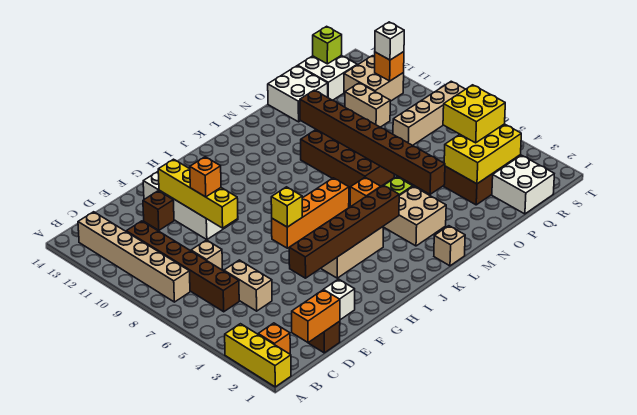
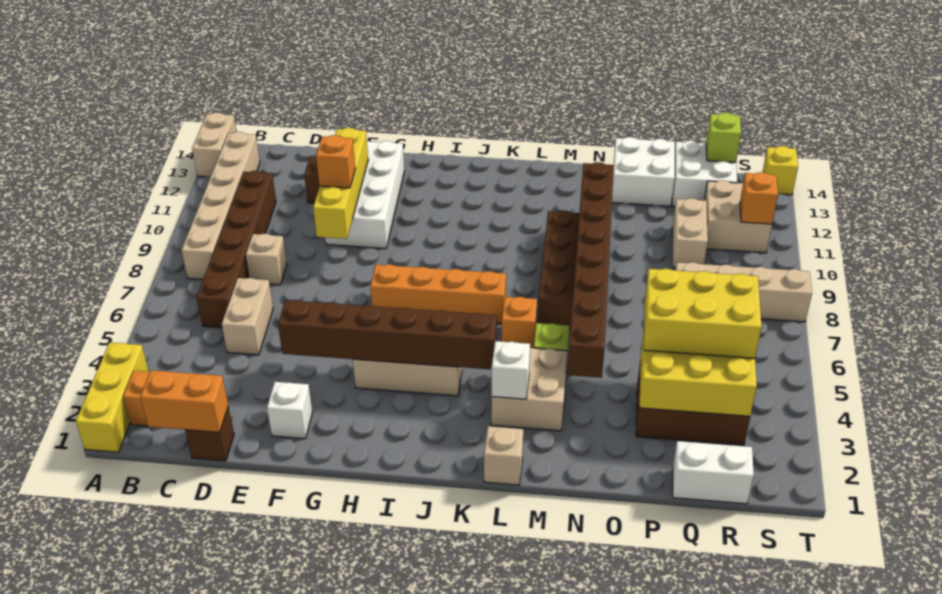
none -> tan 1x2 brick [192,113,237,177]
yellow 1x1 brick [271,187,302,227] -> yellow 1x1 brick moved to [763,146,798,195]
white 2x2 brick [492,155,554,214] -> white 1x2 brick [673,441,754,504]
yellow 2x2 brick [443,85,505,143] -> yellow 2x3 brick [644,269,762,358]
white 1x1 brick [375,22,404,60] -> white 1x1 brick moved to [492,341,530,399]

